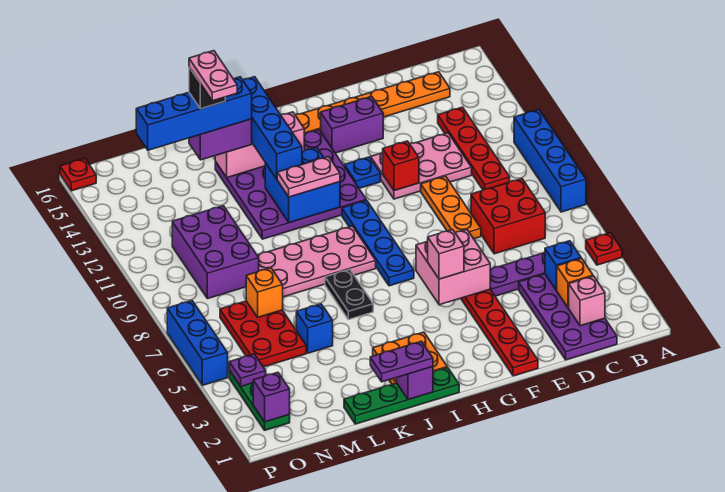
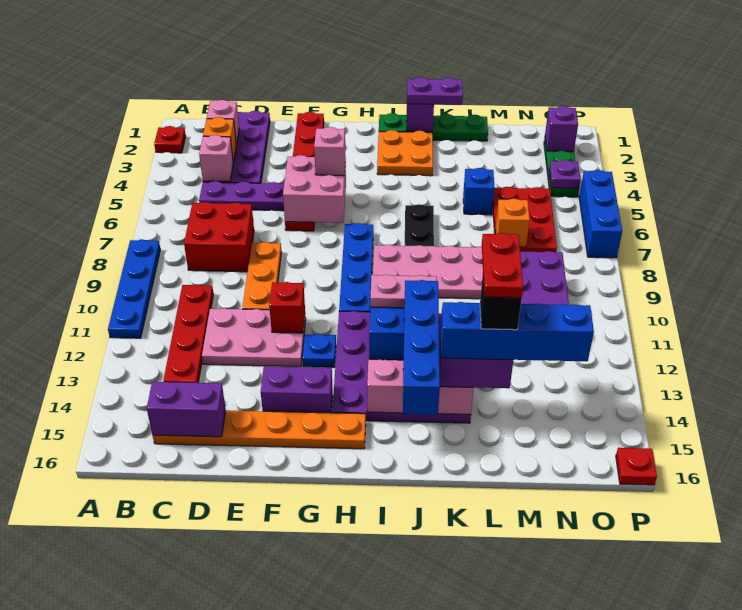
red 1x1 plate [586,233,622,265] -> red 1x1 plate moved to [154,126,186,153]
blue 1x4 brick [514,109,586,212] -> blue 1x4 plate [108,240,160,338]
blue 1x1 brick [545,241,581,290] -> pink 1x1 brick [199,135,233,181]
none -> purple 1x2 brick [147,382,226,437]
pink 1x2 plate [189,51,237,101] -> red 1x2 plate [482,233,523,298]

